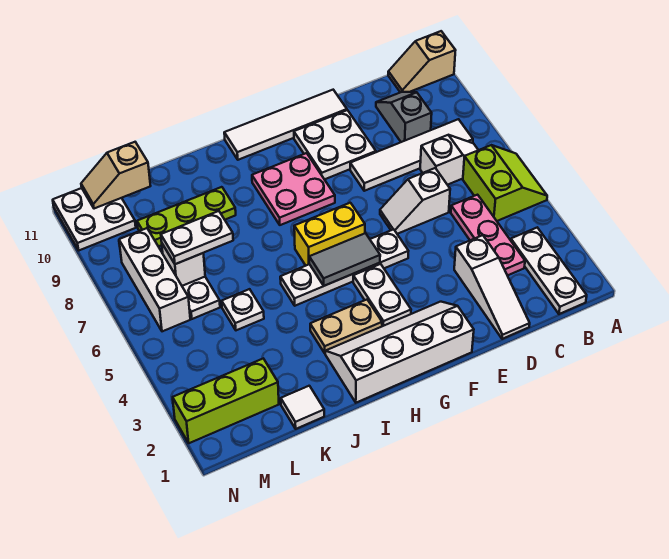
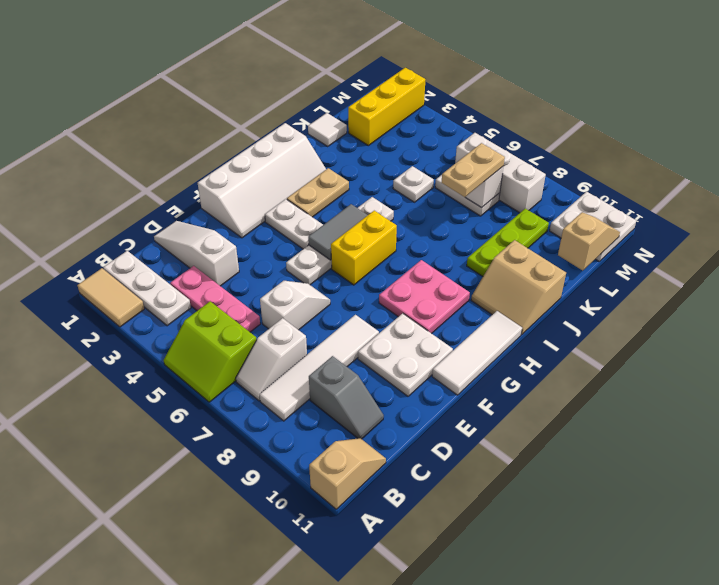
none -> tan 1x2 tile [77,268,144,327]
white 1x4 tile [224,90,347,160] -> white 1x3 tile [432,311,522,395]
none -> tan 2x2 slope [471,240,566,335]
white 1x2 plate [161,211,233,264] -> tan 1x2 plate [441,143,505,197]
lime 1x3 brick [173,359,279,443] -> yellow 1x3 brick [348,68,425,146]

